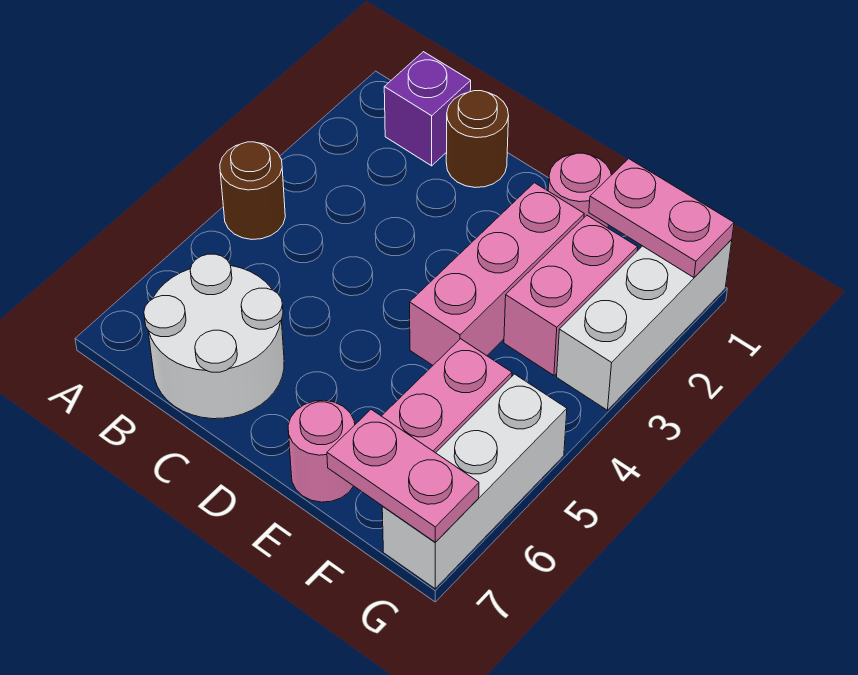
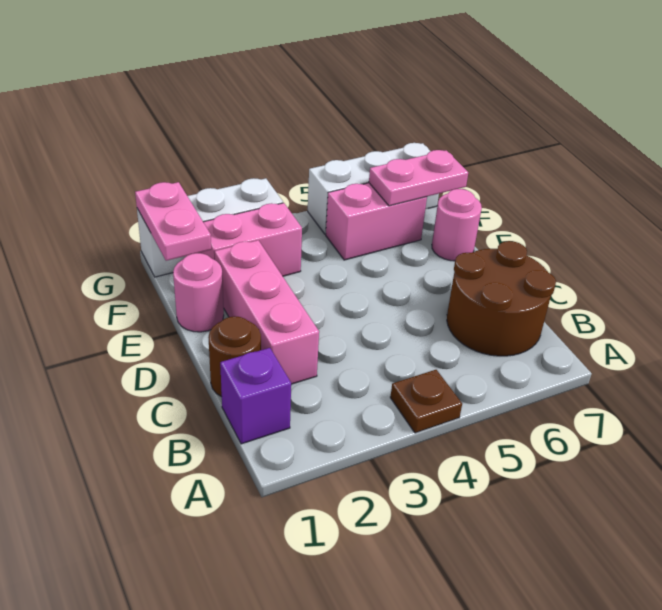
brown 1x1 round brick [220,142,285,239] -> brown 1x1 plate [390,370,462,433]
white 2x2 round brick [144,254,284,419] -> brown 2x2 round brick [447,241,556,356]
pink 1x3 brick [410,183,584,365] -> pink 1x3 brick turned to [215,240,319,384]
pink 1x2 plate [327,410,479,542] -> pink 1x2 plate turned to [369,150,468,206]

